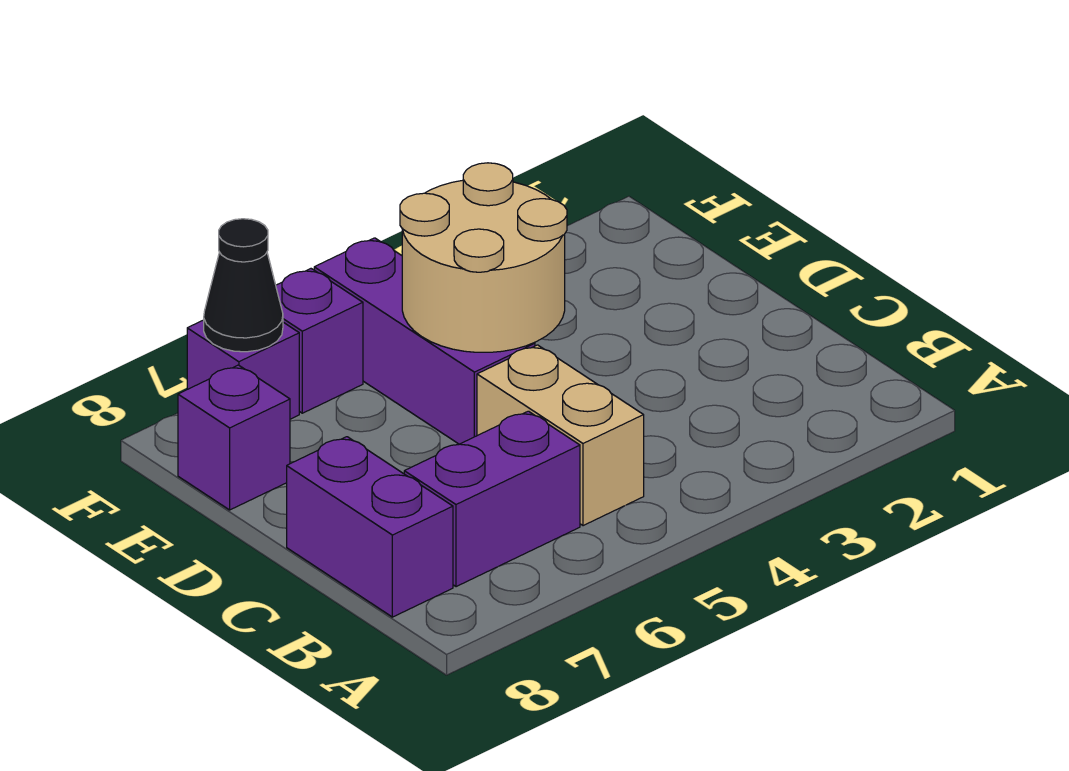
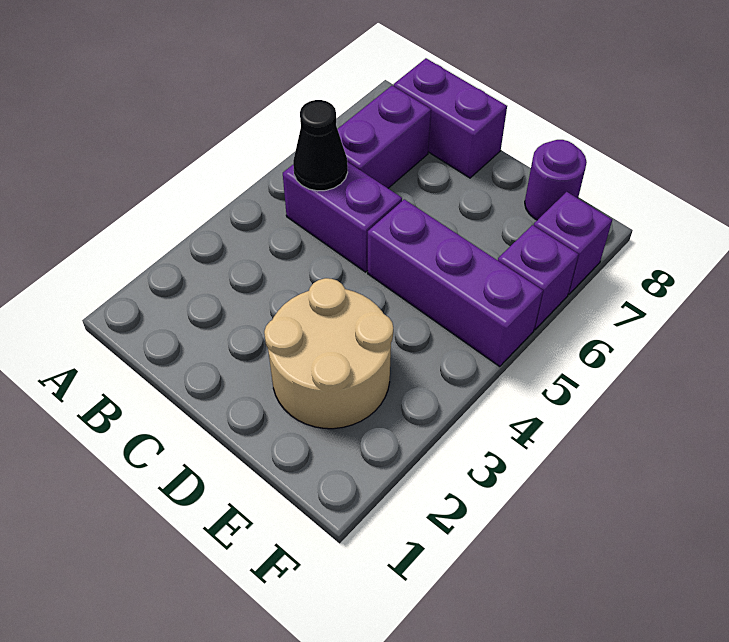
tan 1x2 brick [477,345,644,526] -> purple 1x2 brick [283,162,402,272]
tan 2x2 round brick [400,163,567,352] -> tan 2x2 round brick moved to [264,278,393,429]
purple 1x1 brick [178,365,290,510] -> purple 1x1 round brick [525,140,587,220]
black 1x1 cone [204,219,283,352] -> black 1x1 cone moved to [293,100,348,191]

